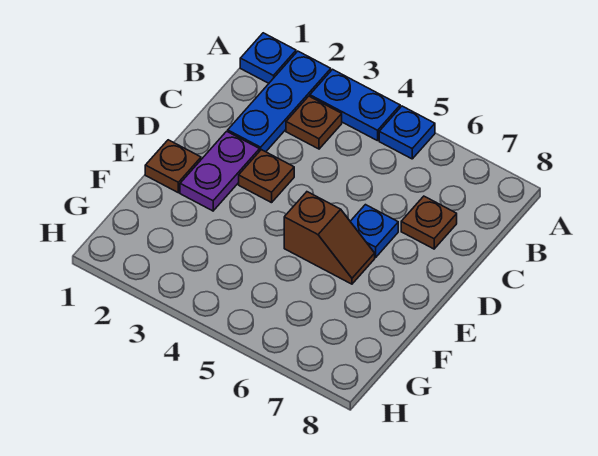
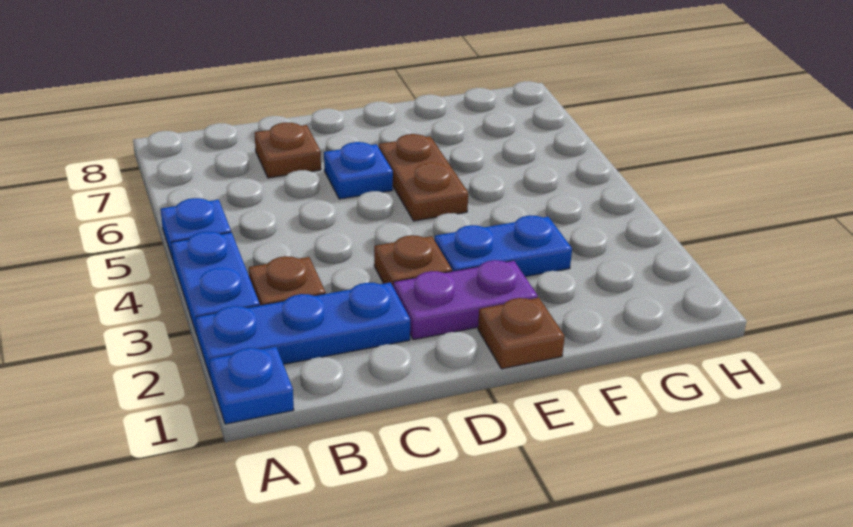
none -> blue 1x2 plate [435,215,572,277]
brown 1x2 slope [284,192,375,284] -> brown 1x2 plate [379,134,468,221]

